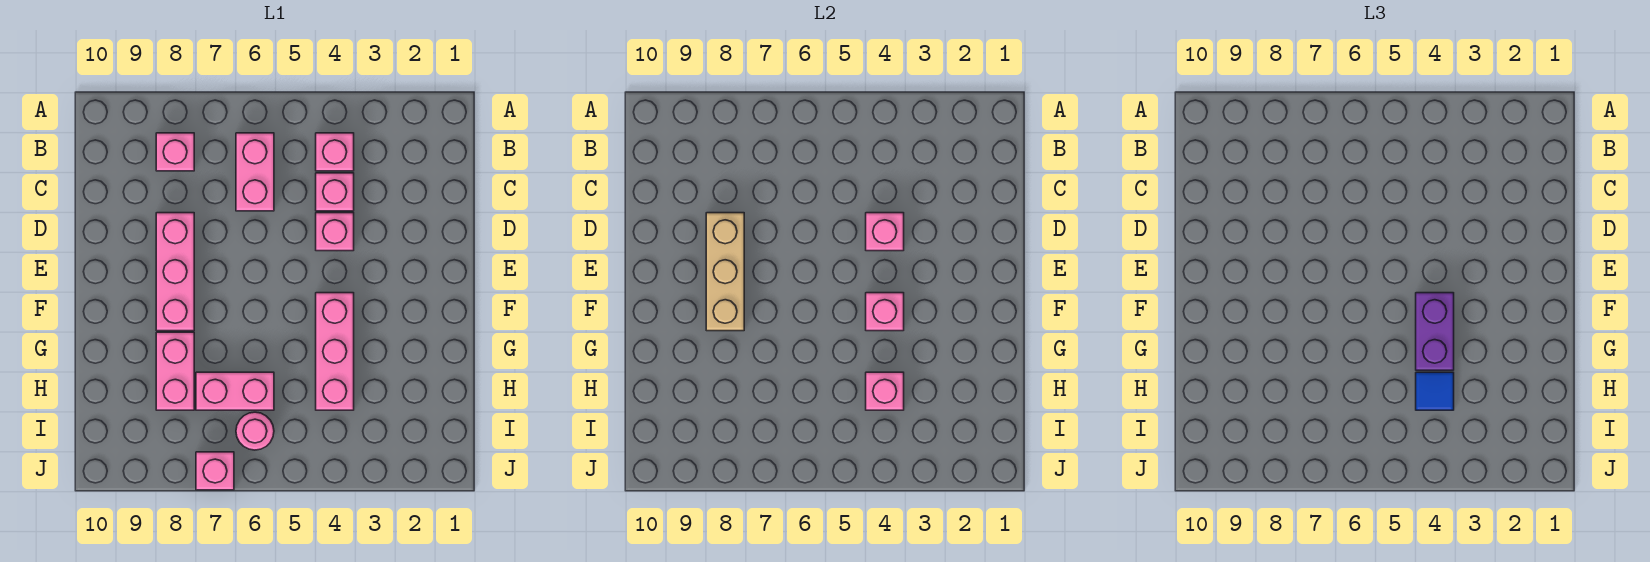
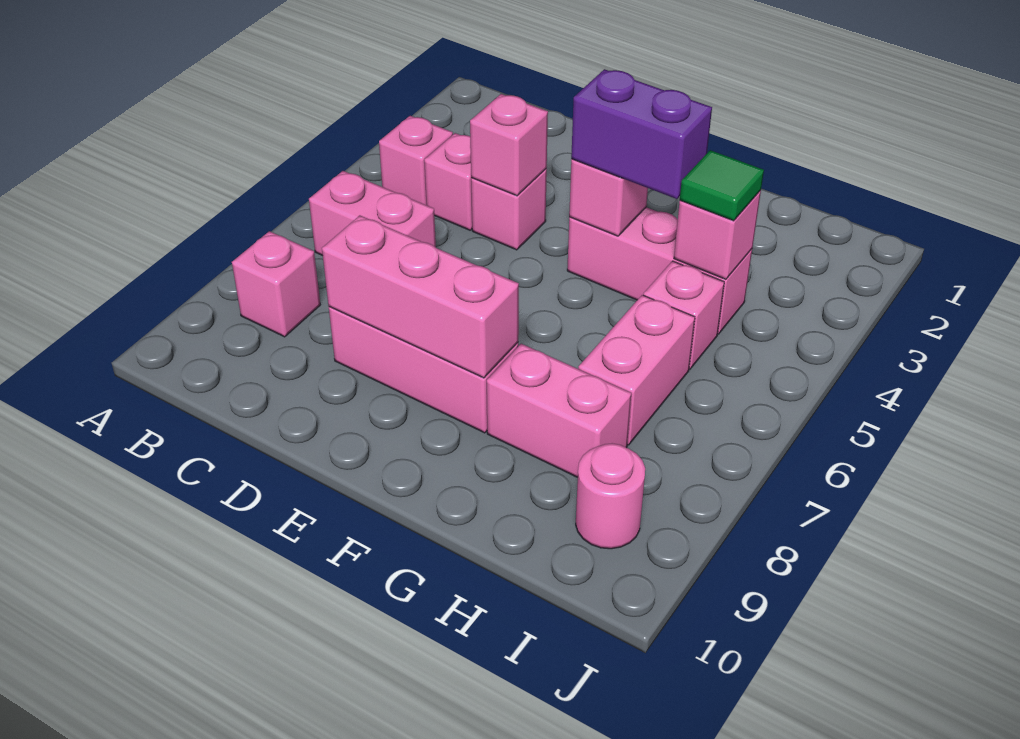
tan 1x3 brick [706,213,744,331] -> pink 1x3 brick [322,216,519,378]
blue 1x1 tile [1416,372,1454,410] -> green 1x1 tile [680,150,764,221]
pink 1x1 round brick [236,412,274,450] -> pink 1x1 round brick moved to [576,443,645,549]
pink 1x1 brick [196,452,234,490] -> pink 1x1 brick moved to [643,261,724,369]

